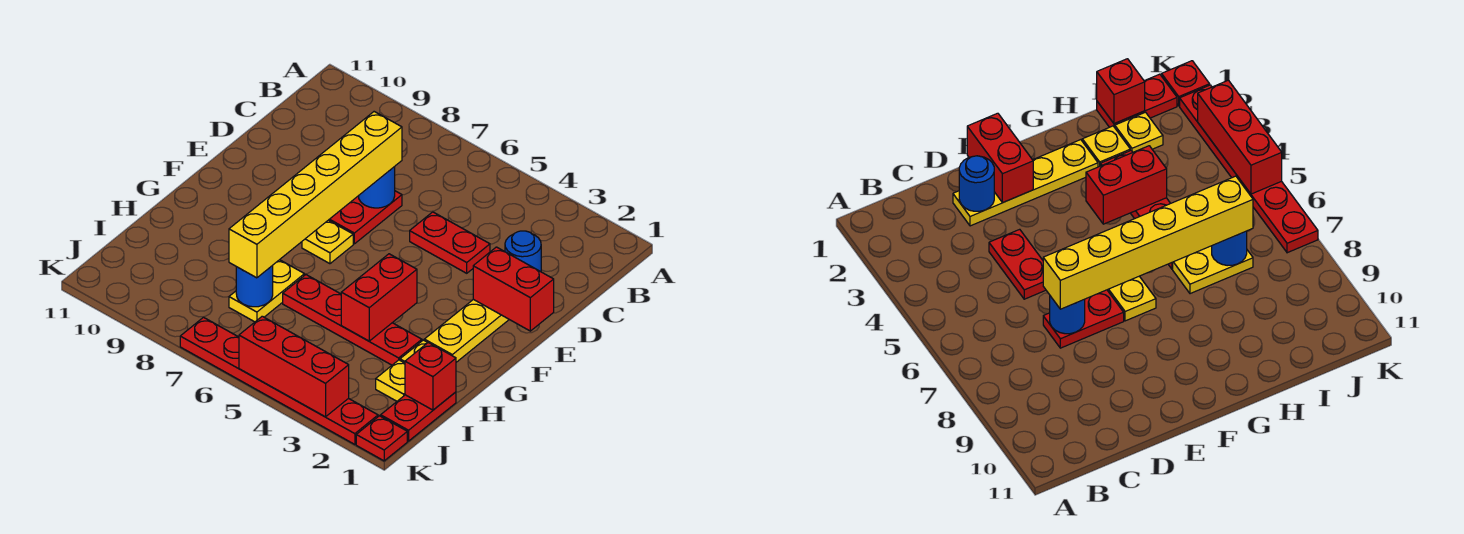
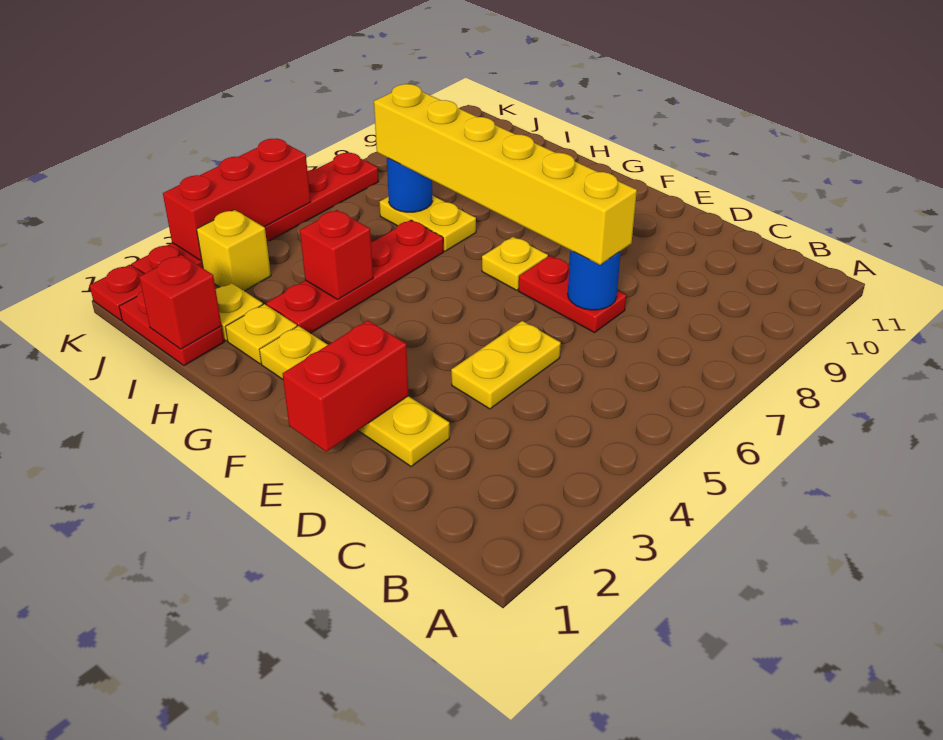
blue 1x1 round brick [505,231,541,272] -> none
red 1x2 plate [410,212,490,273] -> yellow 1x2 plate [451,321,561,409]
red 1x2 brick [341,254,417,341] -> red 1x1 brick [300,210,373,299]
none -> yellow 1x1 brick [197,210,271,291]

